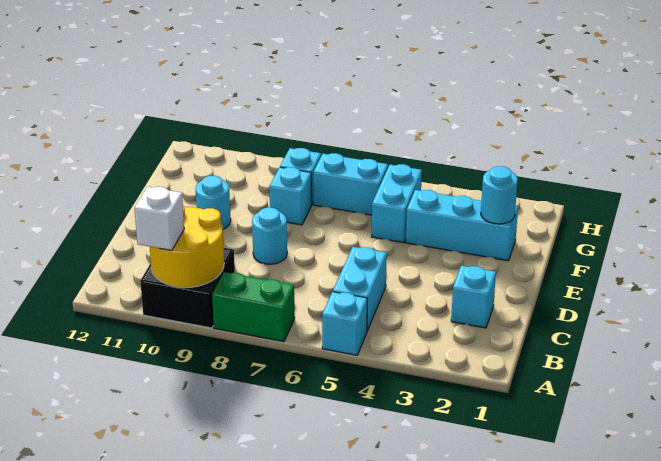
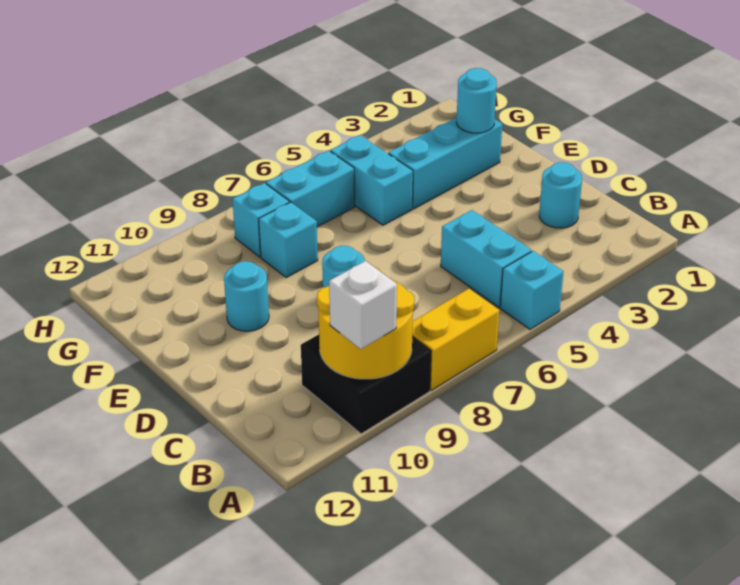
green 1x2 brick [212,272,295,342] -> yellow 1x2 brick [412,289,499,390]
cyan 1x1 brick [451,266,496,328] -> cyan 1x1 round brick [539,162,582,228]

